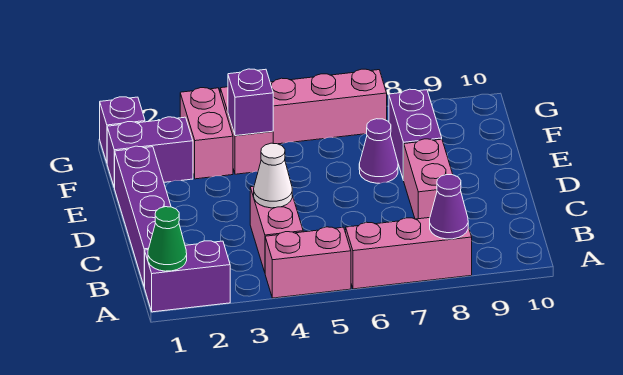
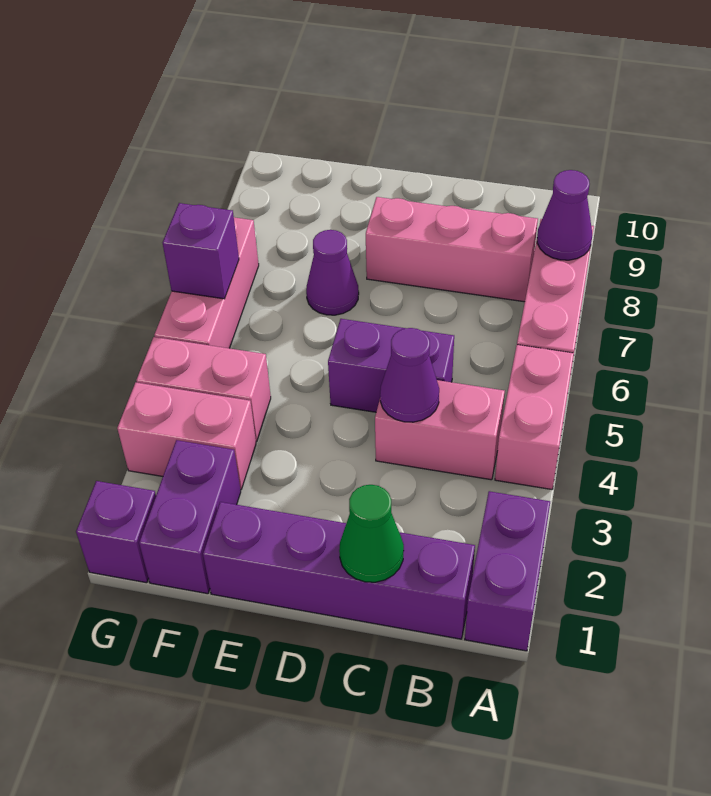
green 1x1 cone [148,207,187,271] -> green 1x1 cone moved to [339,485,404,582]
white 1x1 cone [254,143,292,208] -> purple 1x1 cone [380,328,439,422]
pink 1x2 brick [404,139,453,219] -> pink 1x3 brick [366,197,538,302]
purple 1x2 brick [389,89,442,180] -> purple 1x2 brick moved to [328,319,454,412]
purple 1x1 brick [228,69,273,136] -> purple 1x1 brick moved to [163,203,239,299]

